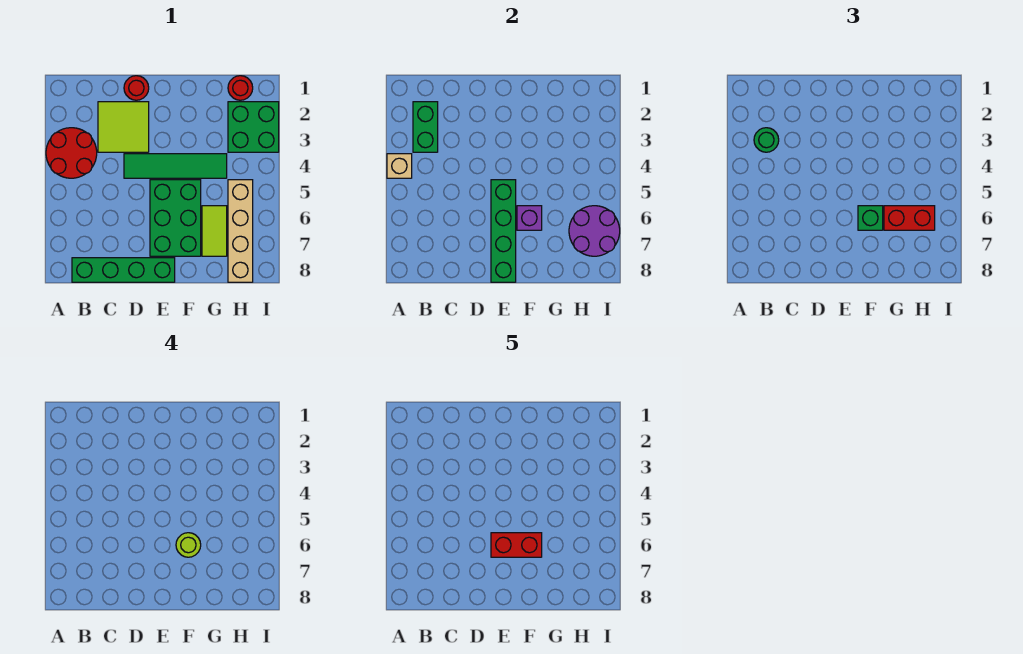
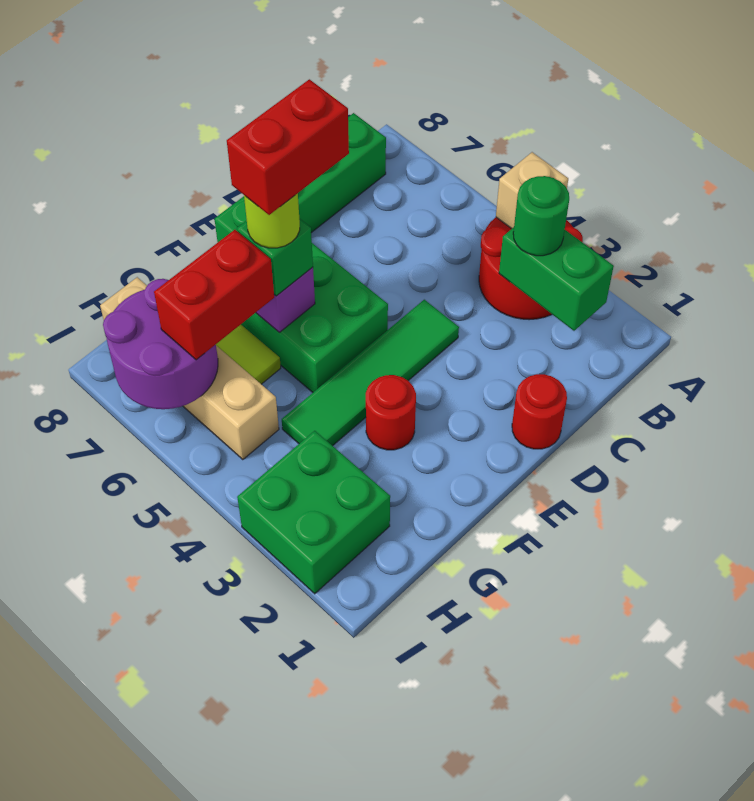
lime 2x2 tile [98,102,149,152] -> none
green 1x4 brick [491,180,516,282] -> none
red 1x1 round brick [228,76,253,100] -> red 1x1 round brick moved to [366,375,416,450]

